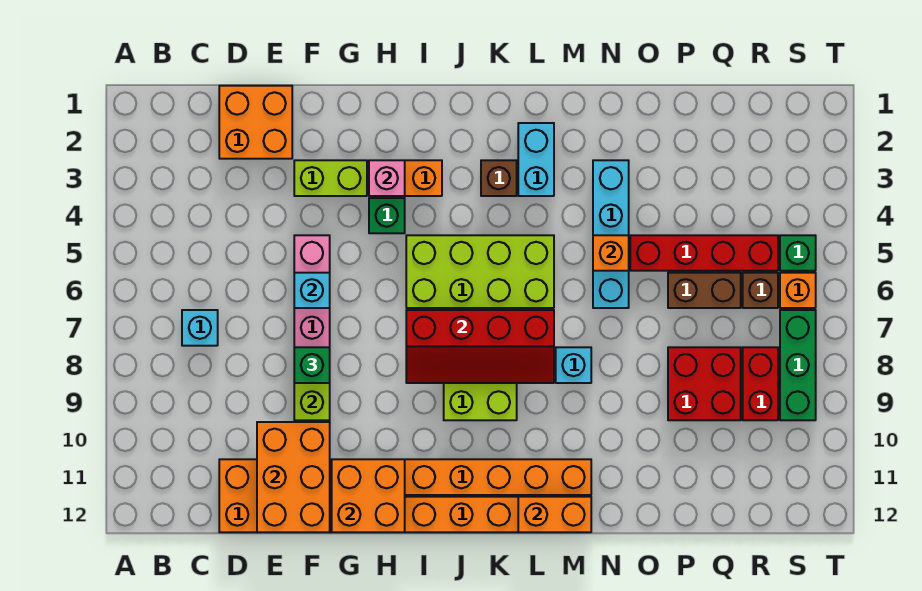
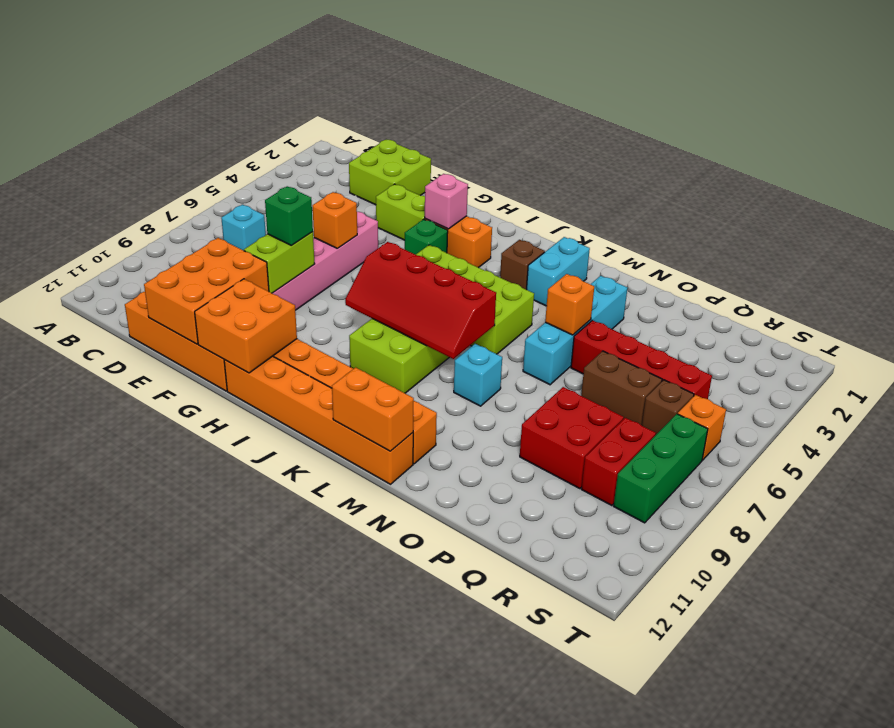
orange 2x2 brick [219,86,292,159] -> lime 2x2 brick [349,140,431,205]
cyan 1x1 brick [294,273,330,308] -> orange 1x1 brick [312,192,357,248]
green 1x1 brick [780,235,816,271] -> none

